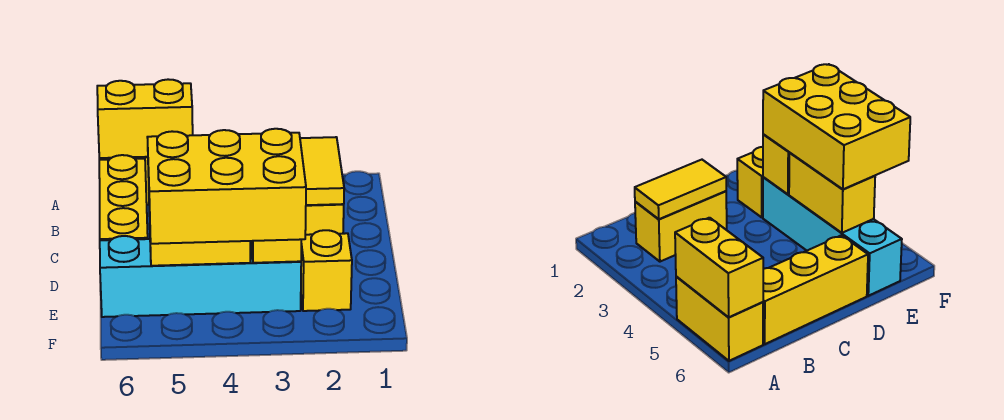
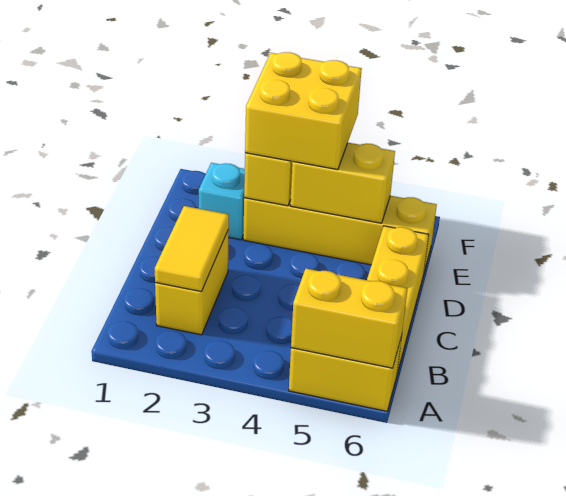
yellow 1x1 brick [301,230,352,311] -> cyan 1x1 brick [199,163,245,240]
cyan 1x4 brick [100,236,301,317] -> yellow 1x4 brick [243,196,437,275]
yellow 2x3 brick [147,129,306,244] -> yellow 2x2 brick [245,52,362,170]

